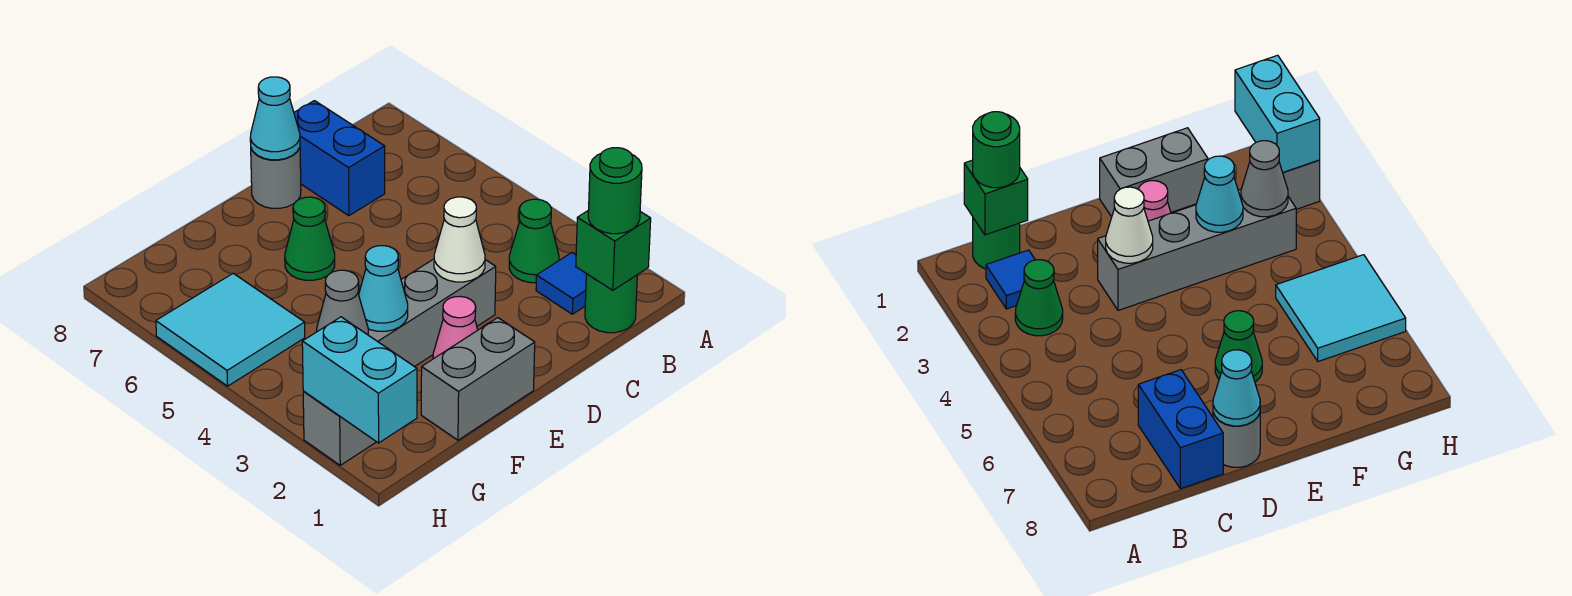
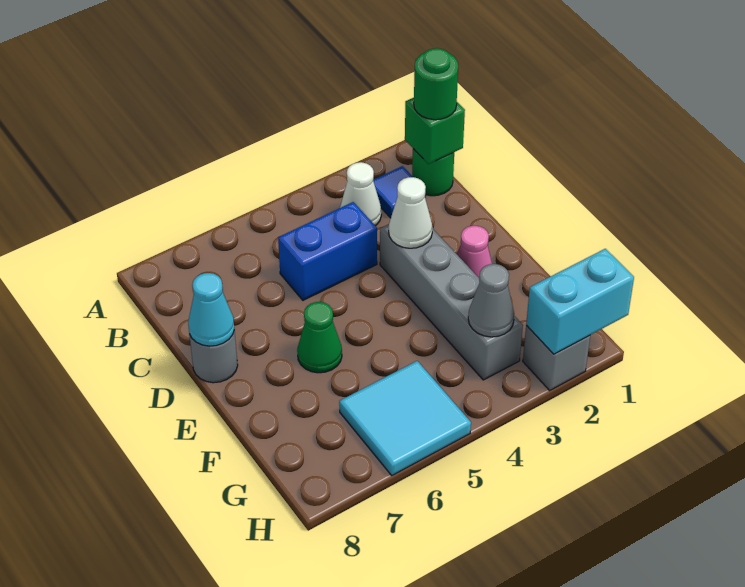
green 1x1 cone [509,199,559,283] -> white 1x1 cone [340,162,381,226]
blue 1x2 brick [294,101,385,216] -> blue 1x2 brick moved to [278,202,377,300]
grey 1x2 brick [421,318,535,440] -> none
cyan 1x1 cone [359,246,408,331] -> none

